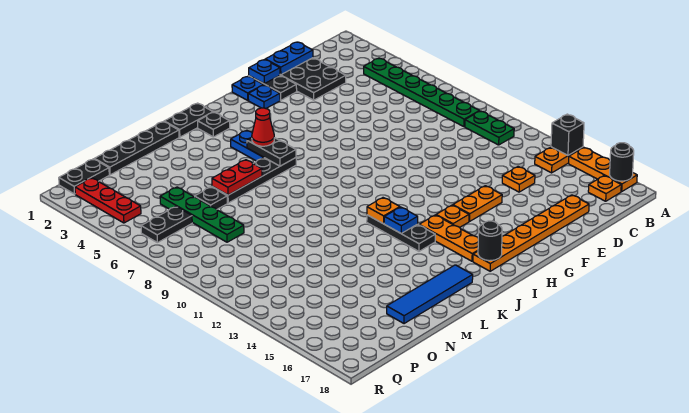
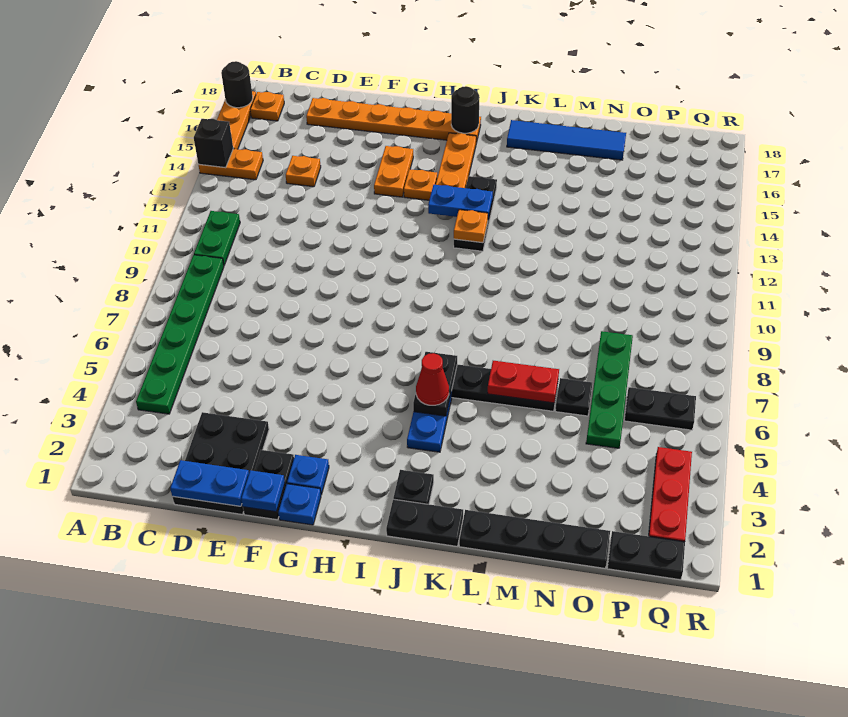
orange 1x2 plate [453,186,502,221] -> orange 1x2 plate turned to [374,146,413,197]
blue 1x1 plate [384,207,418,234] -> blue 1x2 plate [428,185,493,219]

